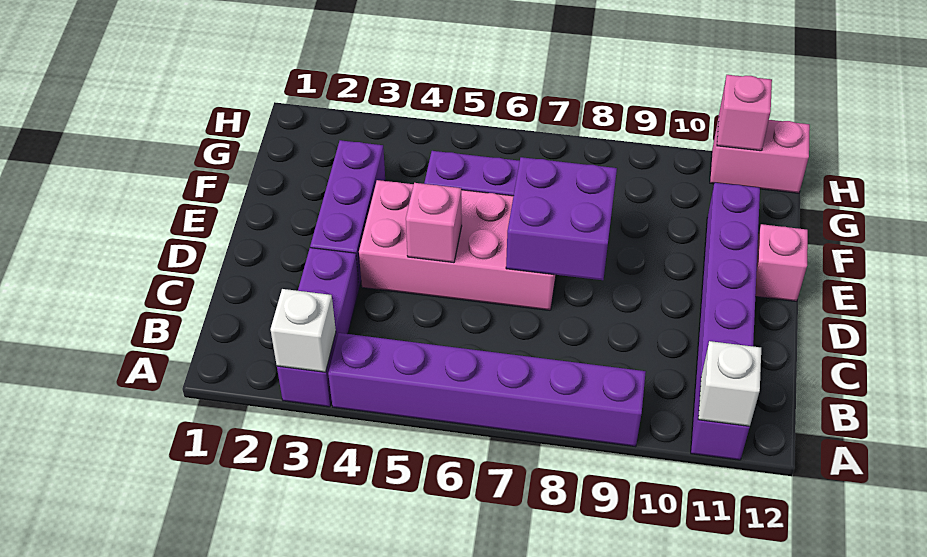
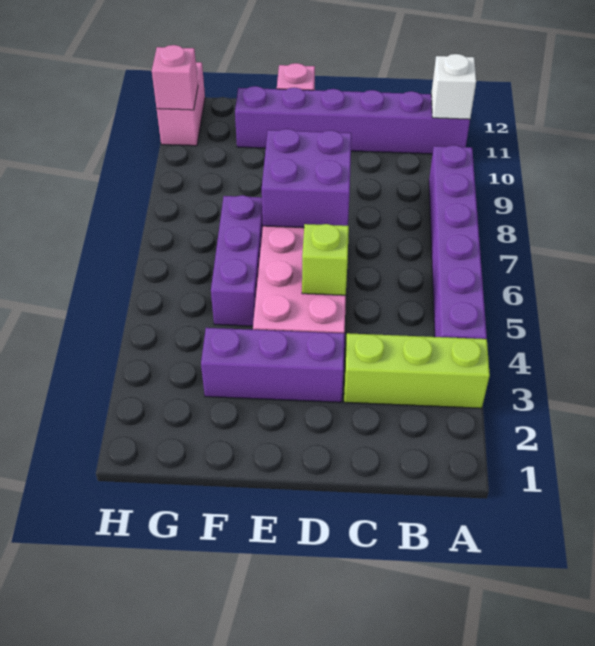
purple 1x3 brick [277,248,359,407] -> lime 1x3 brick [344,333,490,408]
white 1x1 brick [271,289,336,372] -> none
pink 1x1 brick [406,183,462,263] -> lime 1x1 brick [302,224,349,295]

